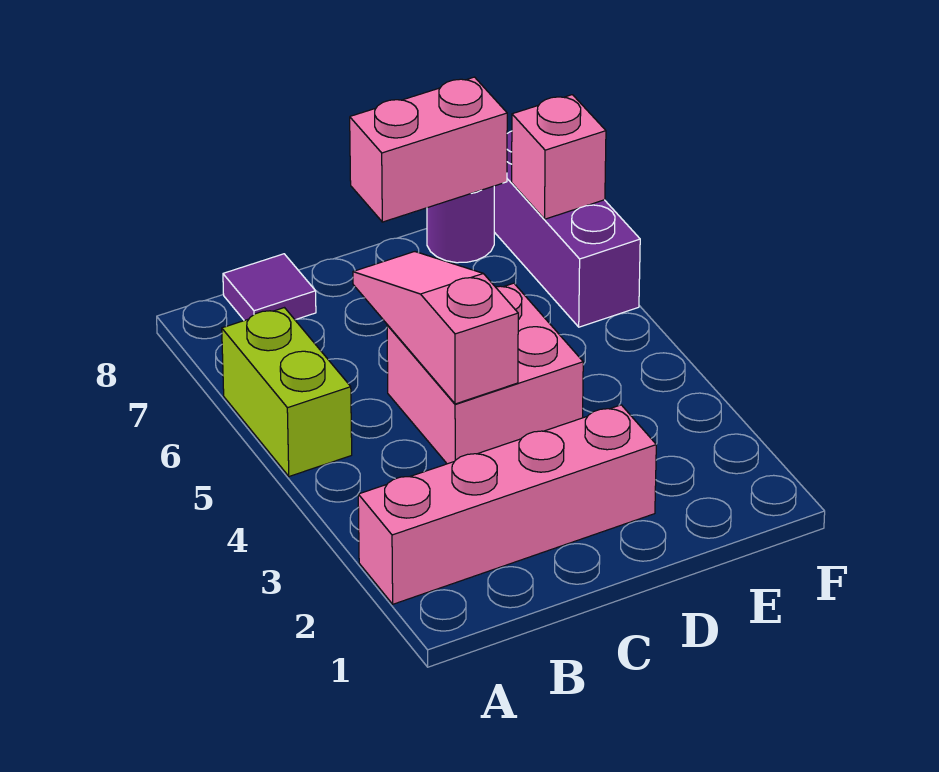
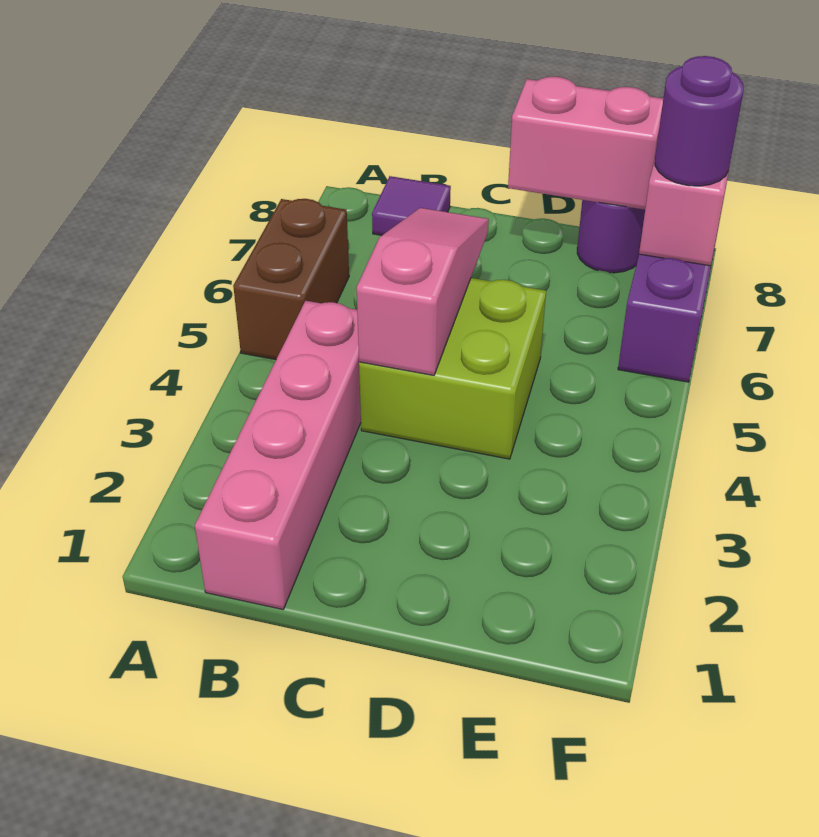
pink 1x4 brick [358,405,656,604] -> pink 1x4 brick turned to [195,301,361,609]
lime 1x2 brick [222,308,352,476] -> brown 1x2 brick [233,199,349,360]
pink 2x2 brick [387,283,583,464] -> lime 2x2 brick [359,278,546,459]
none -> purple 1x1 round brick [655,56,744,186]

